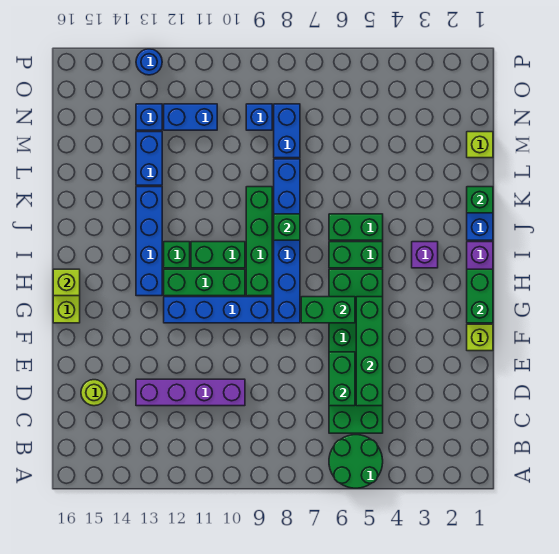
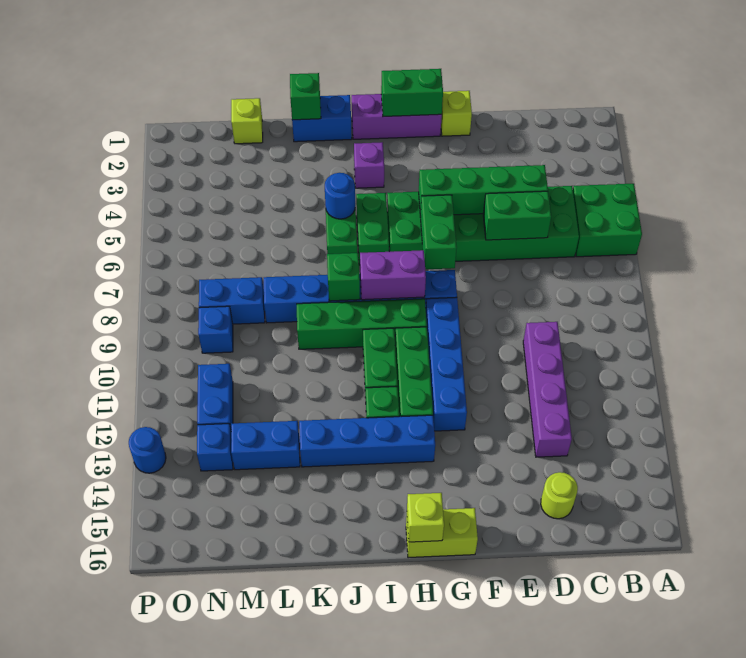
green 2x2 round brick [329,435,383,488] -> green 2x2 brick [573,184,642,257]
none -> purple 1x2 brick [360,250,426,300]
none -> blue 1x1 round brick [325,173,355,219]

